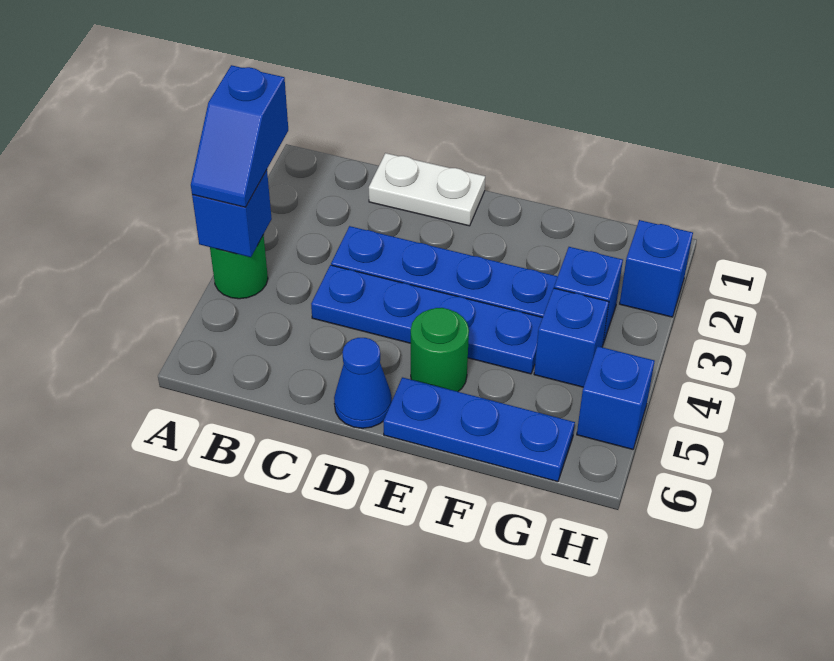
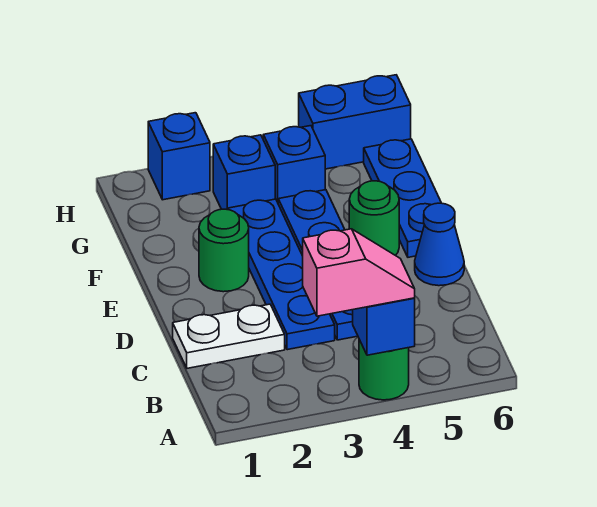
blue 1x2 slope [191,65,288,207] -> pink 1x2 slope [303,229,415,316]
white 1x2 plate [369,153,485,226] -> white 1x2 plate turned to [173,304,285,368]
none -> green 1x1 round brick [199,209,249,292]
blue 1x1 brick [577,346,655,449] -> blue 1x2 brick [299,75,411,169]

